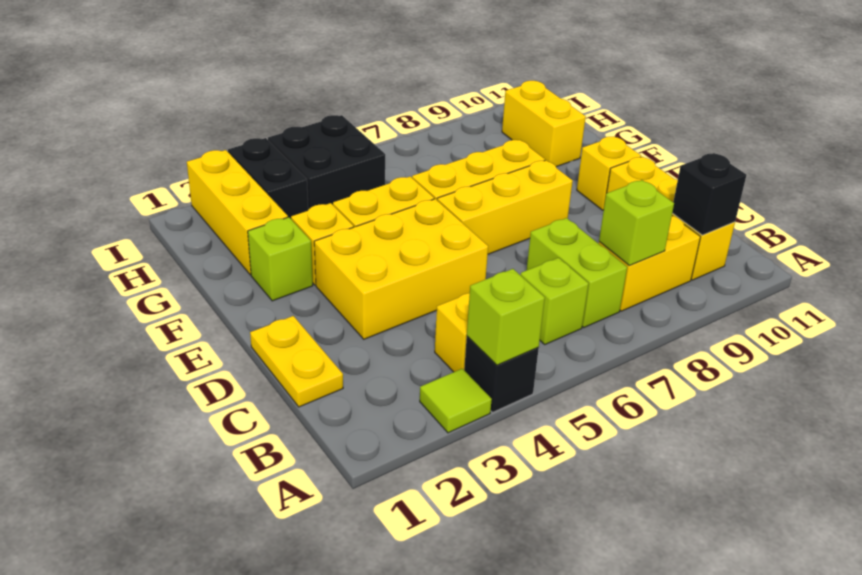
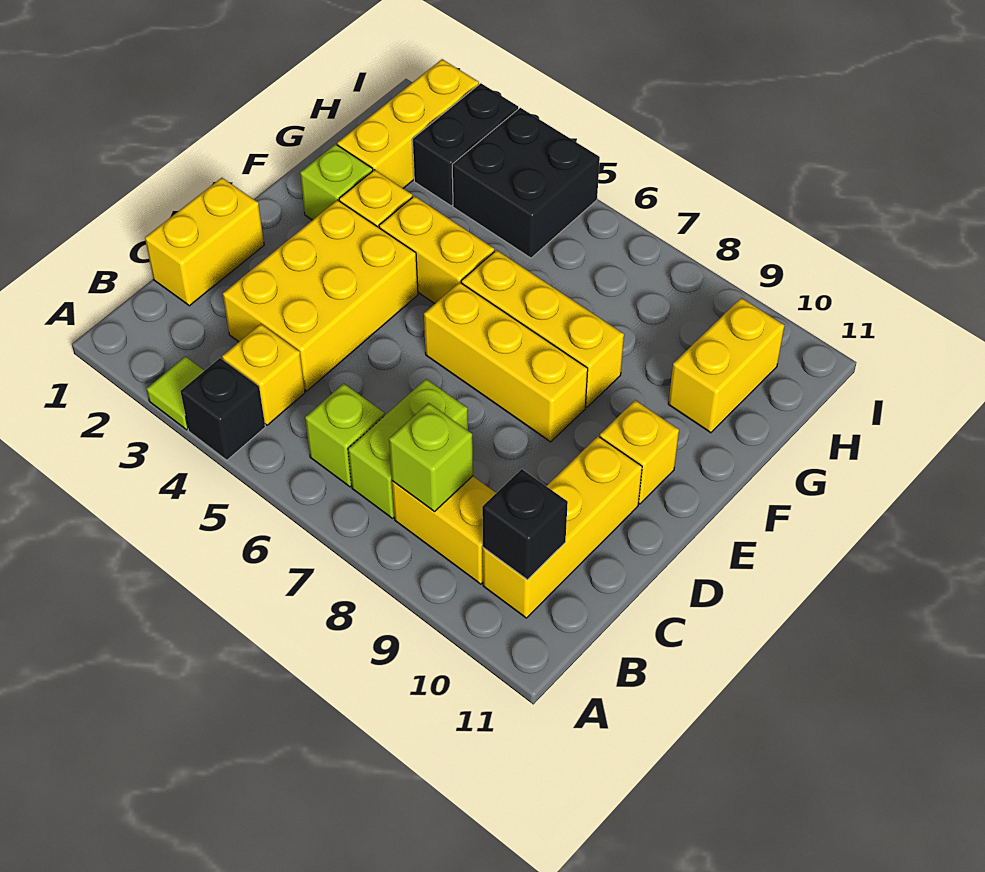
lime 1x1 brick [467,269,545,365] -> none
yellow 1x2 plate [250,316,343,407] -> yellow 1x2 brick [145,178,264,306]
yellow 2x3 brick [314,199,488,339] -> yellow 2x3 brick turned to [223,200,418,391]

